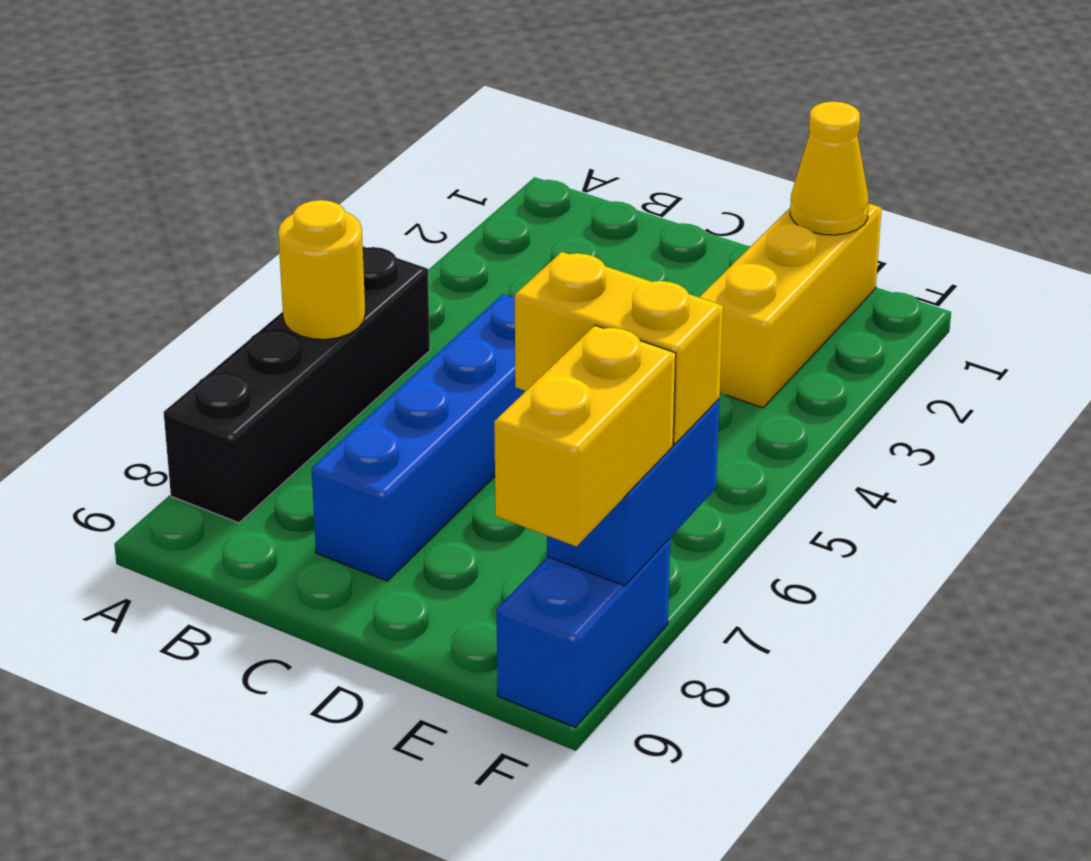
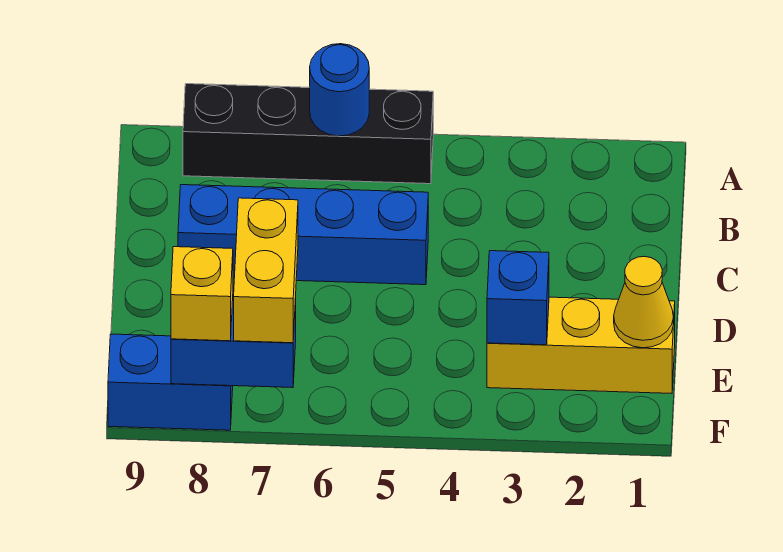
yellow 1x1 round brick [278,200,365,339] -> blue 1x1 round brick [310,44,369,136]
none -> blue 1x1 brick [487,251,549,345]
yellow 1x2 brick [494,325,676,547] -> yellow 1x1 brick [171,247,233,341]

